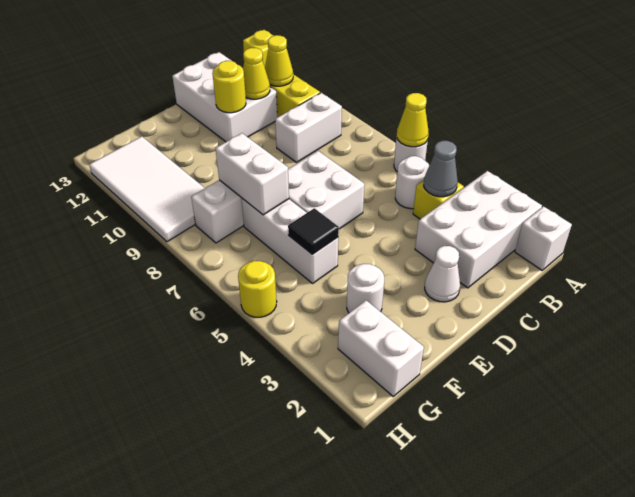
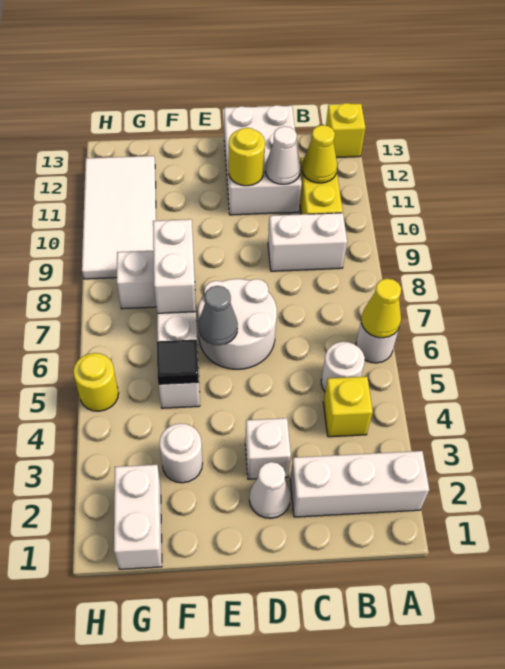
white 1x1 brick [515,206,572,270] -> white 1x1 brick moved to [245,418,291,479]
white 2x3 brick [415,171,542,288] -> white 1x3 brick [290,451,429,517]
grey 1x1 cone [424,141,458,197] -> grey 1x1 cone moved to [198,286,238,345]
yellow 1x1 cone [243,48,270,99] -> white 1x1 cone [265,126,301,184]
white 2x2 brick [288,151,365,229] -> white 2x2 round brick [198,279,277,369]

